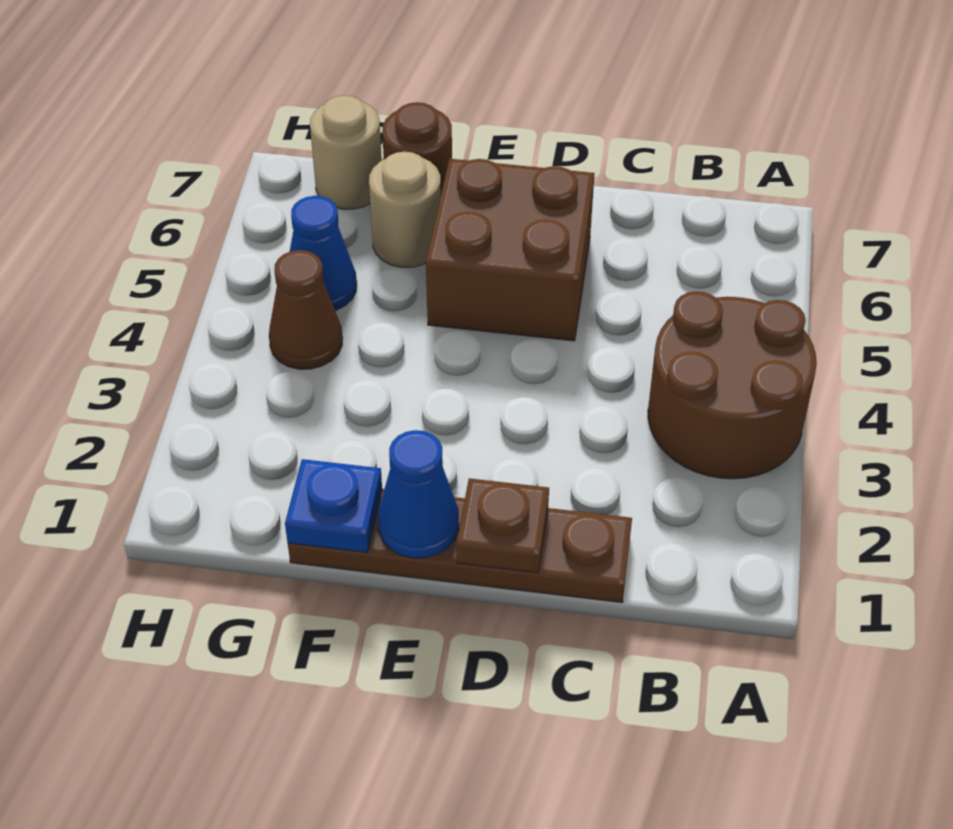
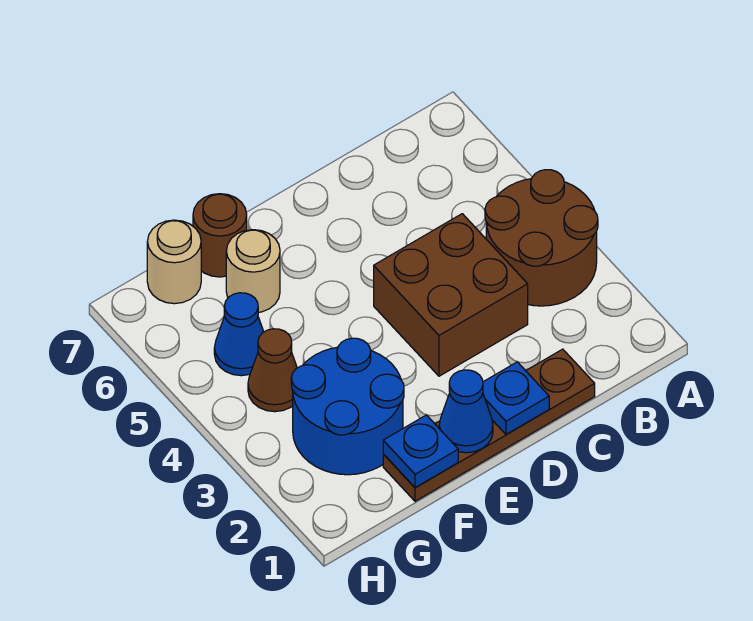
brown 1x1 plate [457,478,549,573] -> blue 1x1 plate [483,362,549,435]
brown 2x2 brick [426,159,594,341] -> brown 2x2 brick moved to [374,214,528,376]
none -> blue 2x2 round brick [291,338,404,475]

